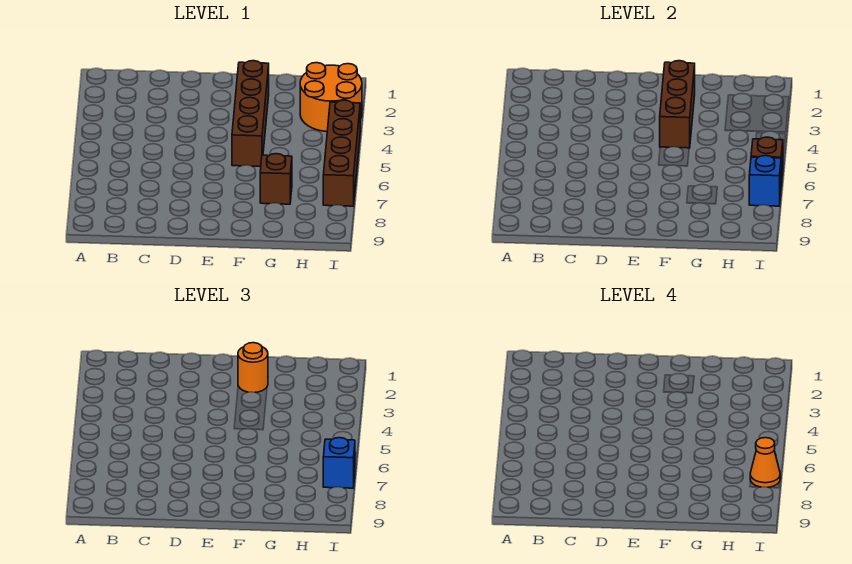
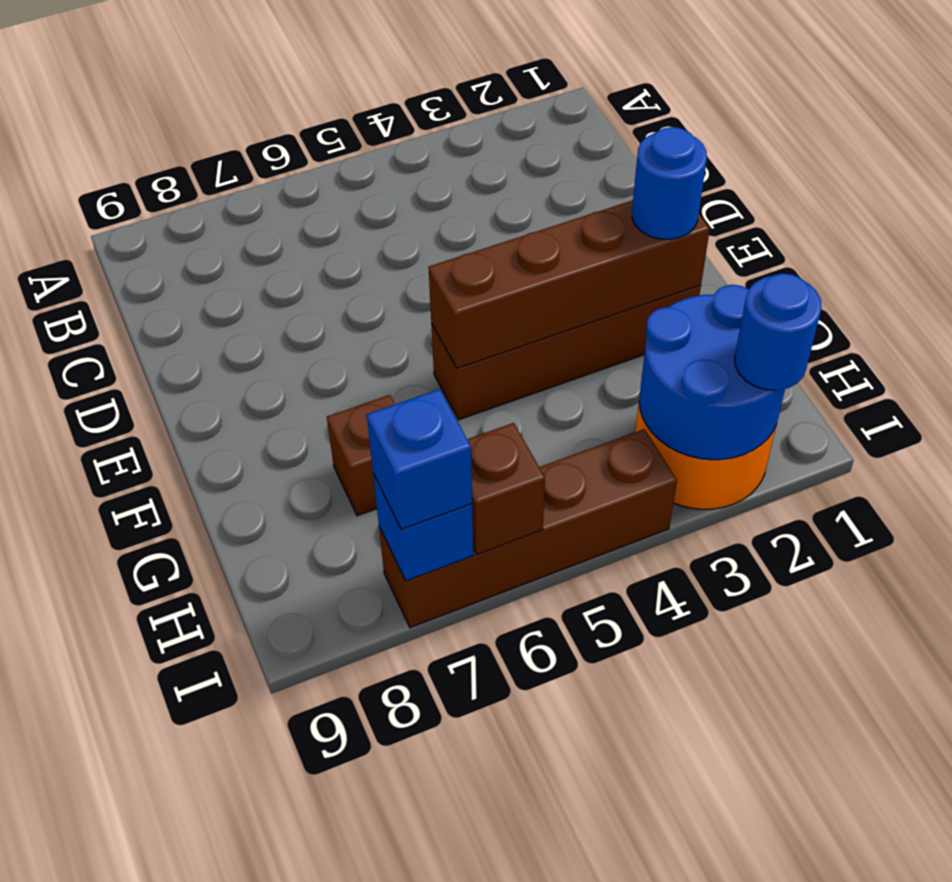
brown 1x3 brick [660,61,695,148] -> brown 1x4 brick [428,200,710,368]
orange 1x1 round brick [238,343,268,392] -> blue 1x1 round brick [632,127,707,239]
none -> blue 2x2 round brick [639,285,785,460]
none -> blue 1x1 round brick [735,273,822,390]
orange 1x1 cone [750,438,780,487] -> none

